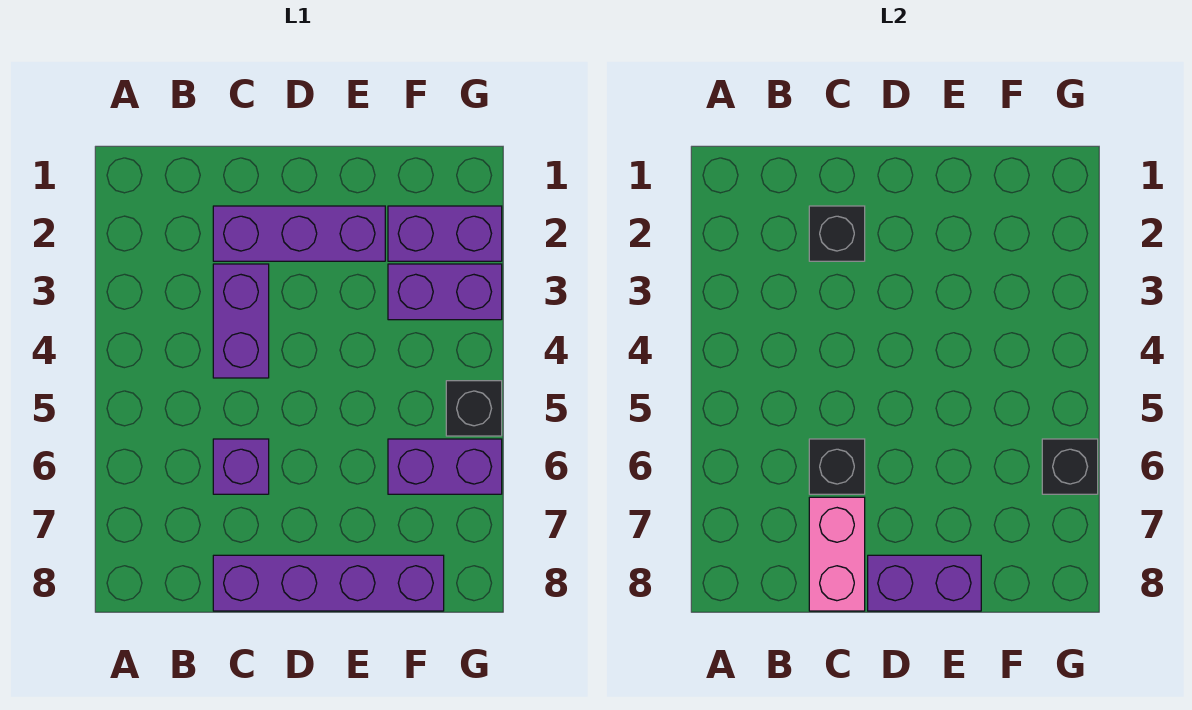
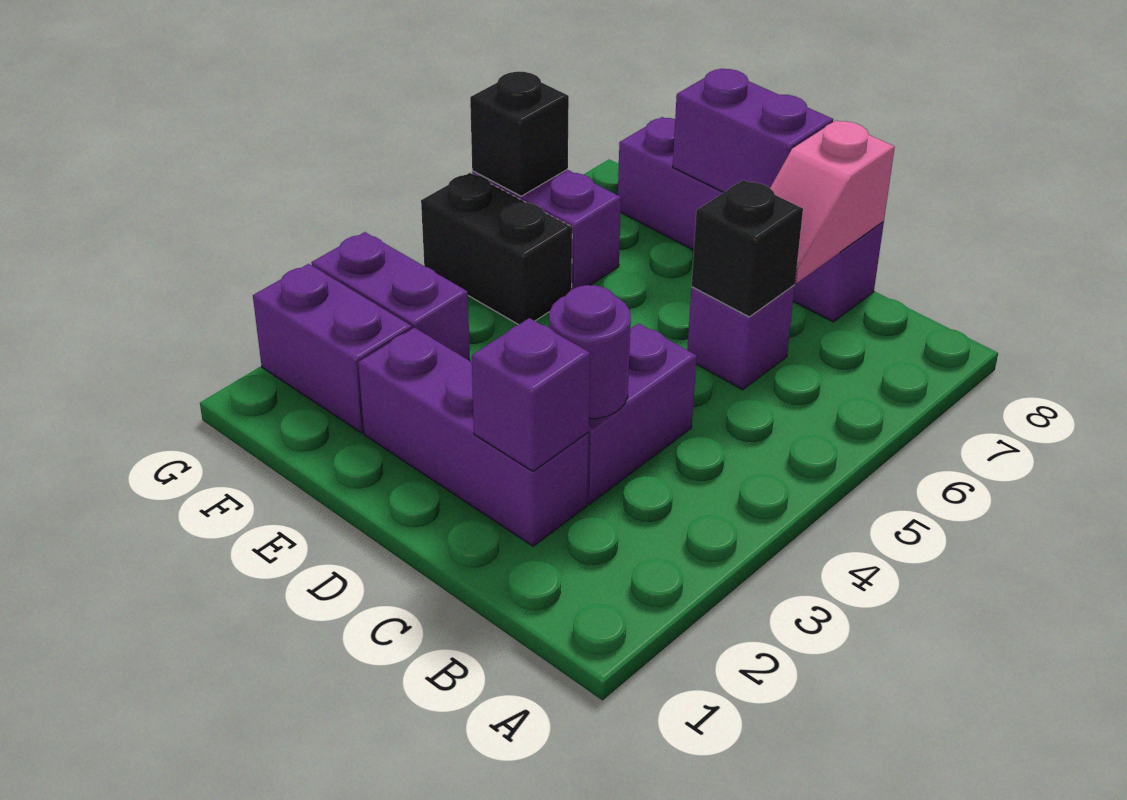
black 1x1 brick [809,206,865,261] -> purple 1x1 brick [472,318,590,471]
none -> purple 1x1 round brick [549,285,631,419]
pink 1x2 brick [809,497,865,611] -> pink 1x2 slope [770,120,895,283]
black 1x1 brick [446,381,502,436] -> black 1x2 brick [421,173,572,325]

